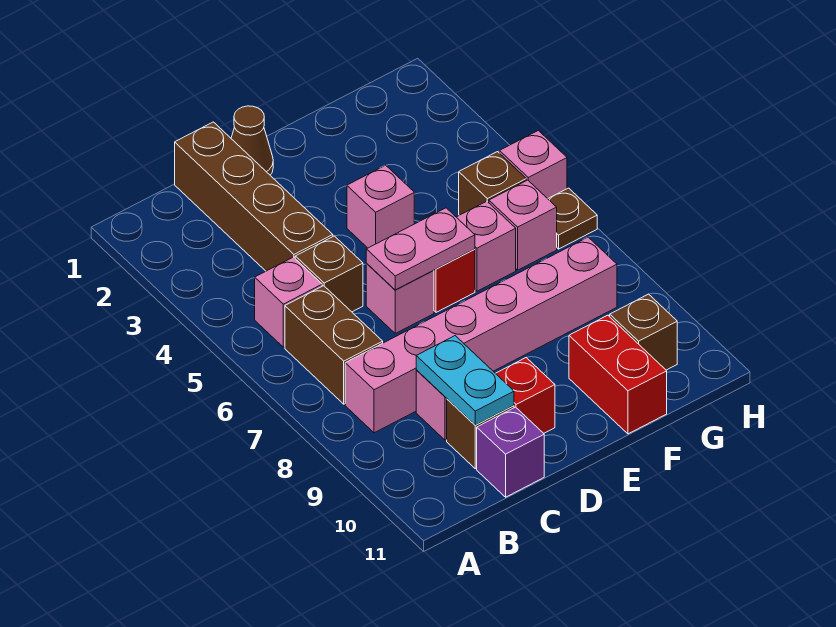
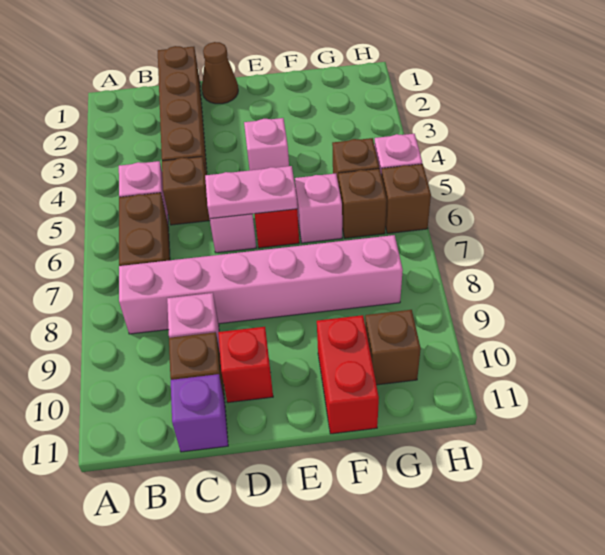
cyan 1x2 plate [416,336,514,425] -> none
pink 1x1 brick [489,180,557,270] -> brown 1x1 brick [338,169,387,238]
brown 1x1 plate [548,188,597,249] -> brown 1x1 brick [381,164,431,233]

